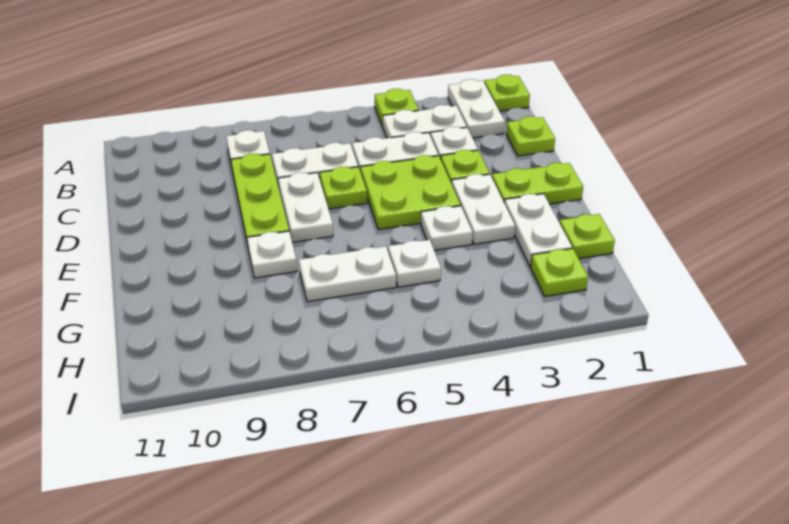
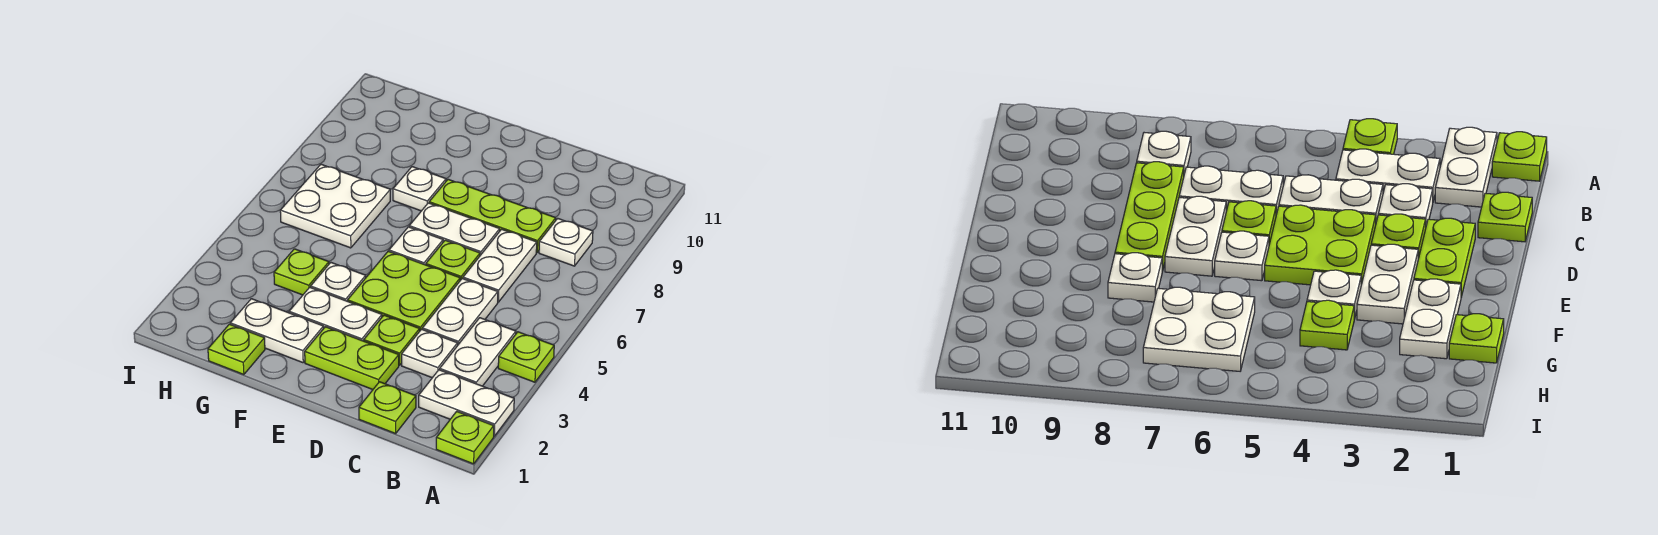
lime 1x2 plate [492,163,583,204] -> lime 1x2 plate turned to [305,327,399,389]
white 1x1 plate [388,240,441,287] -> white 1x1 plate moved to [389,227,443,265]
white 1x2 plate [299,246,396,302] -> white 2x2 plate [280,164,390,248]
lime 1x1 plate [530,248,588,297] -> lime 1x1 plate moved to [274,249,329,295]

